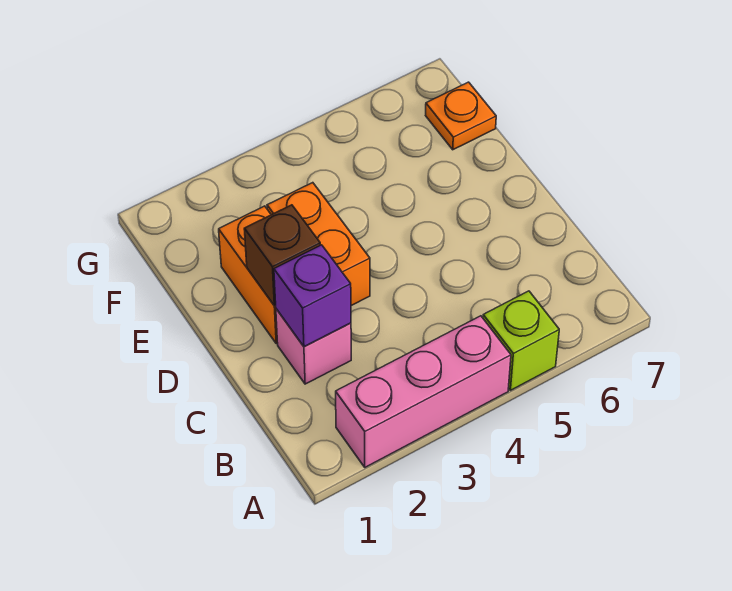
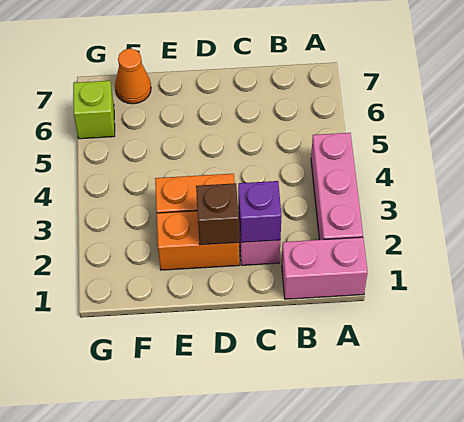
none -> pink 1x2 brick [282,237,368,299]
lime 1x1 brick [483,291,559,390] -> lime 1x1 brick moved to [73,81,115,139]
orange 1x1 plate [426,82,496,150] -> orange 1x1 cone [115,49,151,104]

